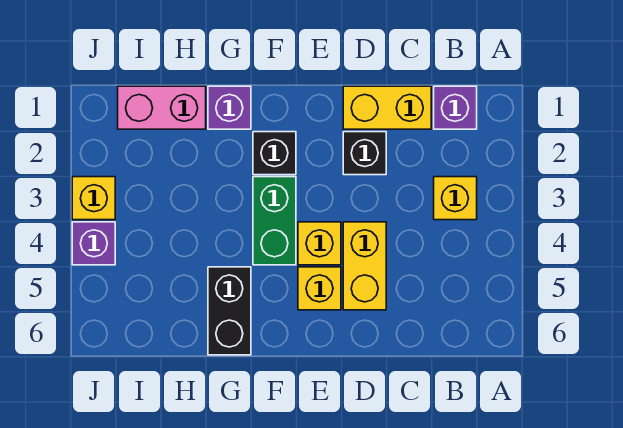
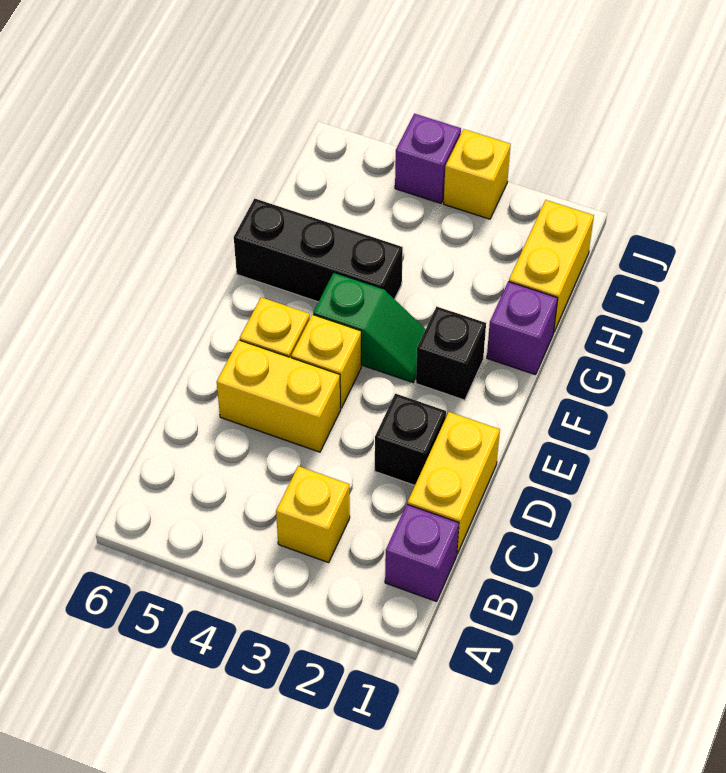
green 1x2 brick [253,177,296,265] -> green 1x2 slope [313,273,426,382]
black 1x2 brick [208,267,251,355] -> black 1x3 brick [234,199,403,302]
pink 1x2 brick [118,86,206,129] -> yellow 1x2 brick [509,200,594,331]

